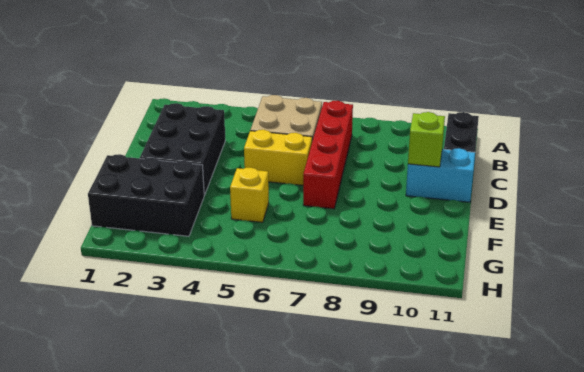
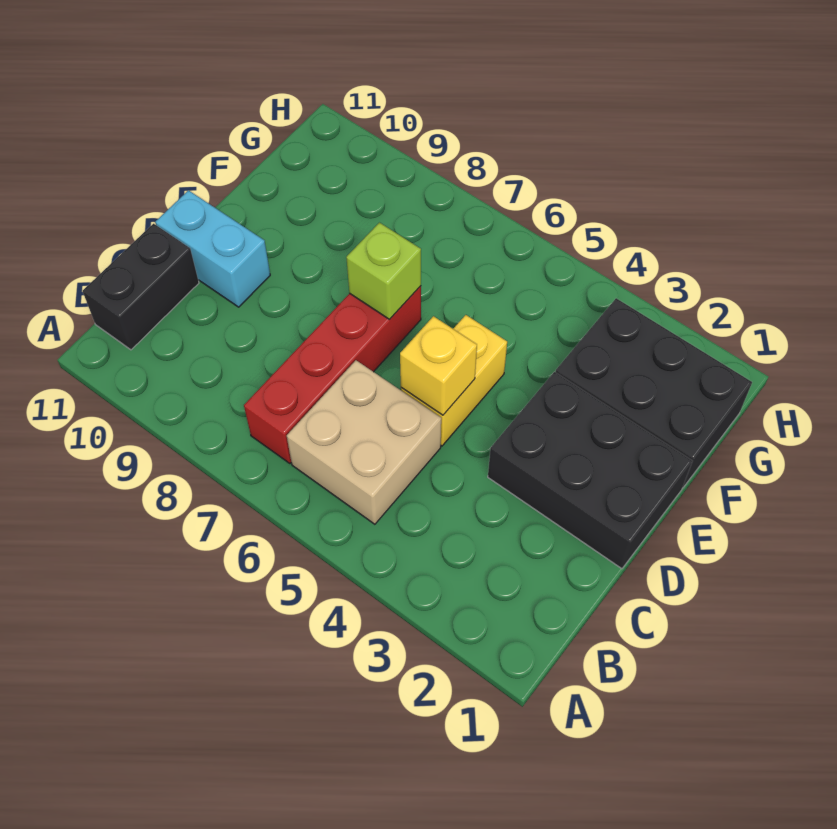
black 2x3 brick [140,103,225,195] -> black 2x3 brick turned to [488,372,692,569]
yellow 1x2 brick [244,130,312,185] -> yellow 1x2 brick turned to [401,315,507,446]
lime 1x1 brick [408,112,445,167] -> lime 1x1 brick moved to [346,223,421,319]
yellow 1x1 brick [230,168,269,222] -> yellow 1x1 brick moved to [400,316,477,415]

